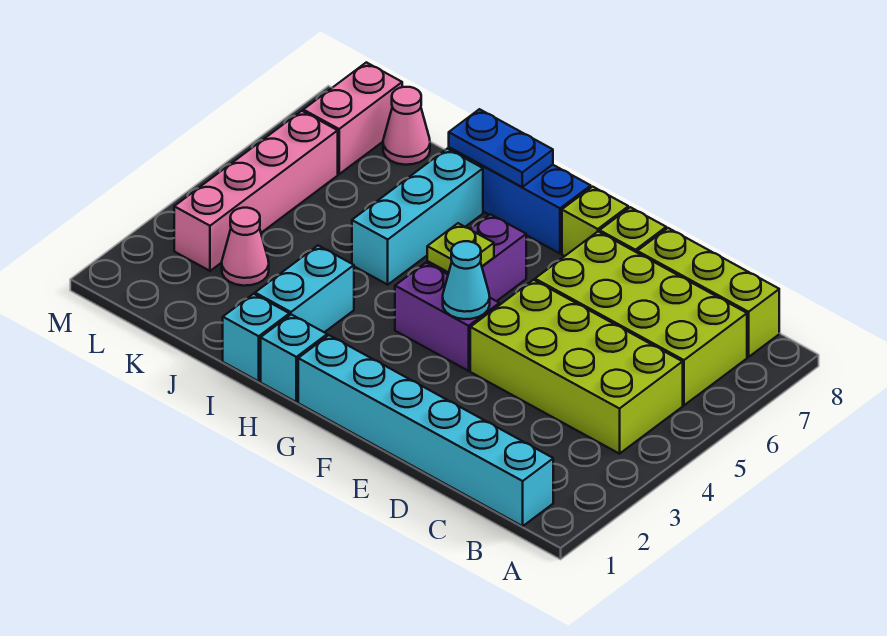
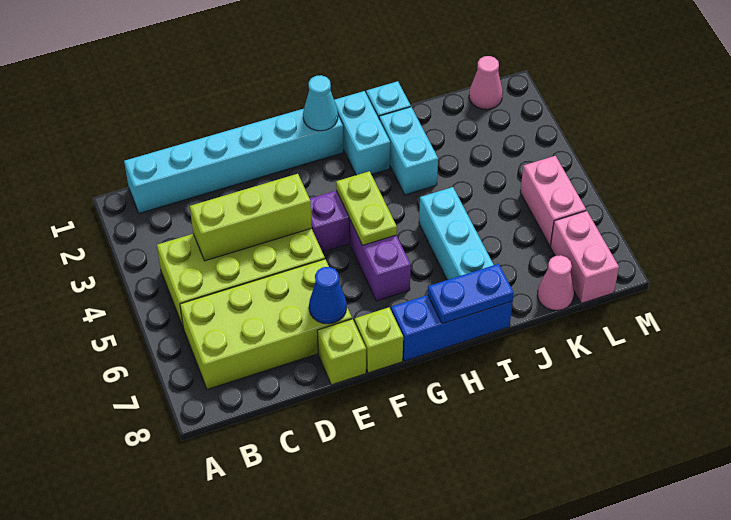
lime 1x3 brick [637,228,779,357] -> lime 1x3 brick moved to [190,174,312,261]
none -> blue 1x1 cone [309,267,347,324]
cyan 1x1 cone [443,241,490,319] -> cyan 1x1 cone moved to [303,75,338,131]
lime 1x1 plate [427,223,494,272] -> lime 1x2 plate [336,171,397,245]
cyan 1x1 brick [261,314,327,402] -> cyan 1x2 brick [334,91,390,175]
pink 1x1 cone [222,208,269,286] -> pink 1x1 cone moved to [469,56,503,109]
pink 1x4 brick [174,111,338,271] -> pink 1x2 brick [520,156,586,246]

